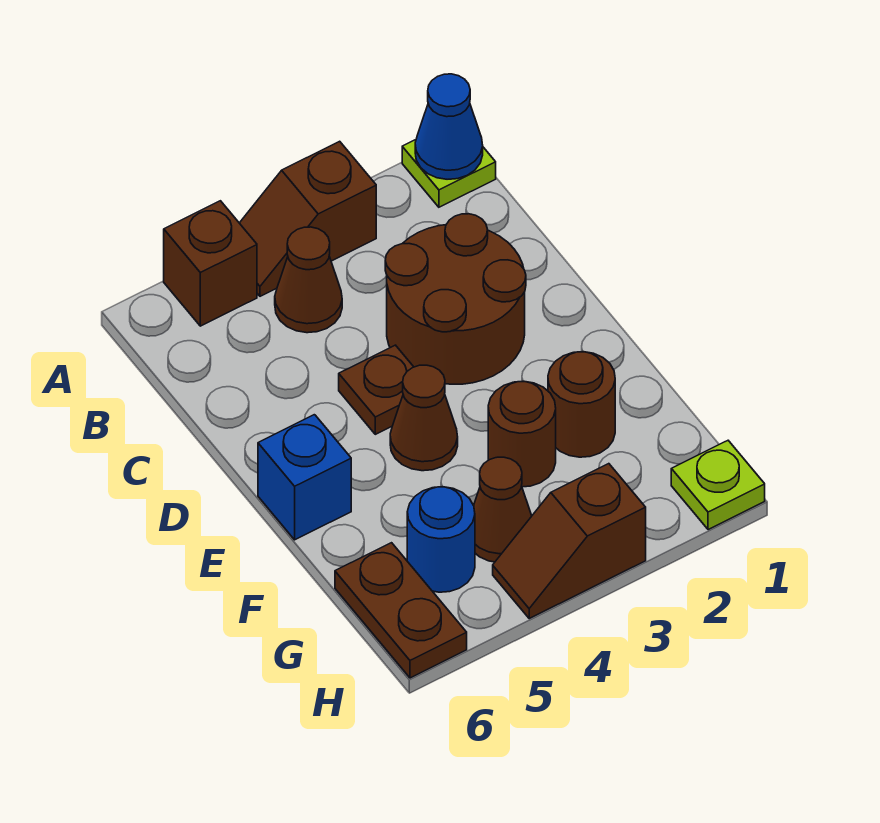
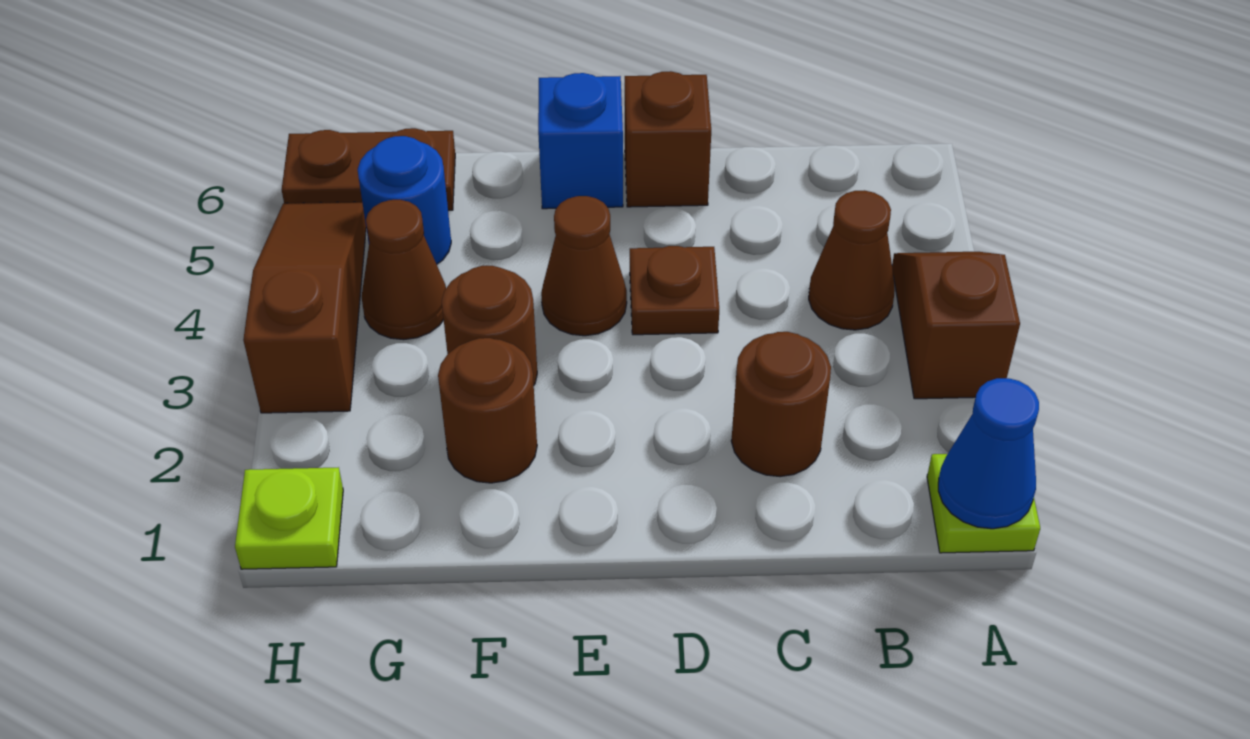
brown 1x1 brick [164,201,257,326] -> brown 1x1 brick moved to [625,71,711,207]
brown 2x2 round brick [385,214,526,384] -> brown 1x1 round brick [731,332,831,477]
brown 1x2 slope [493,464,646,618] -> brown 1x3 slope [243,202,366,413]

